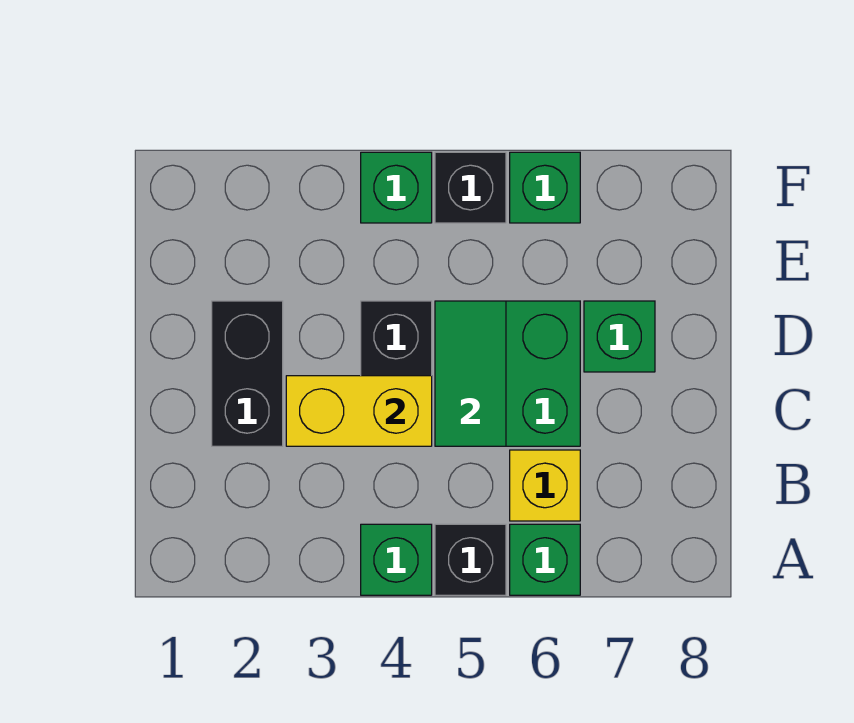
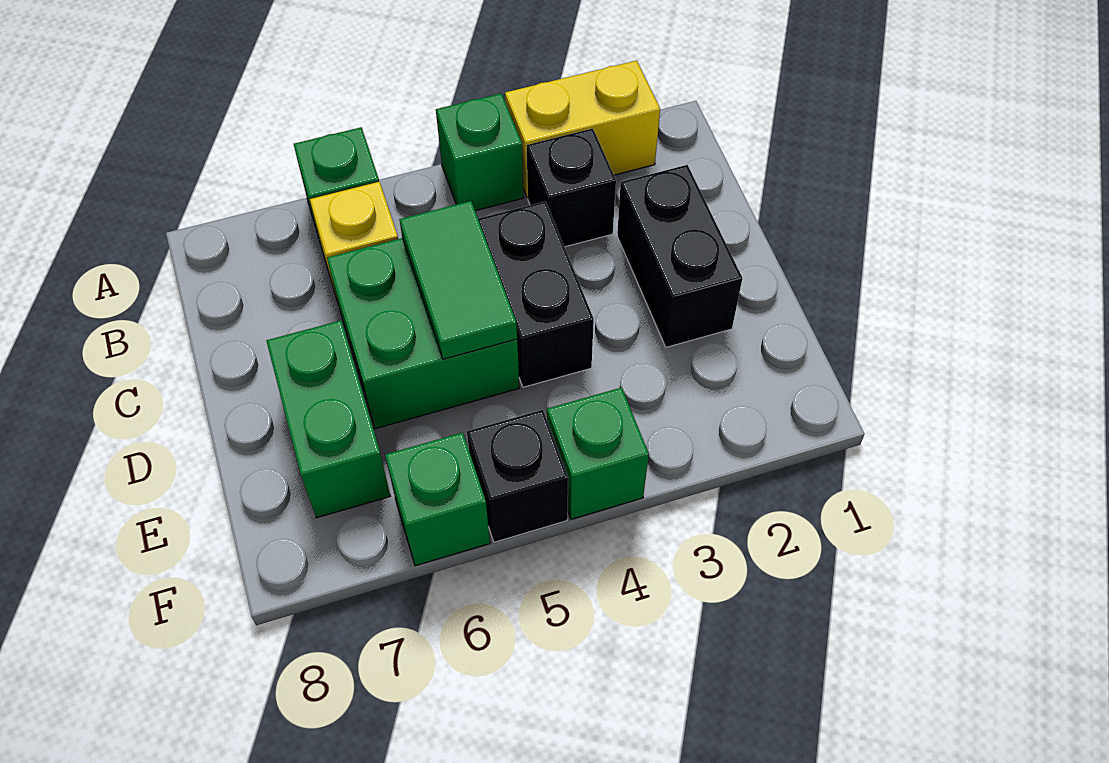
black 1x1 brick [435,524,506,595] -> black 1x1 brick moved to [527,128,616,247]
yellow 1x2 brick [286,376,432,446] -> yellow 1x2 brick moved to [505,61,660,197]
green 1x1 brick [584,301,655,372] -> green 1x2 brick [266,321,390,518]

